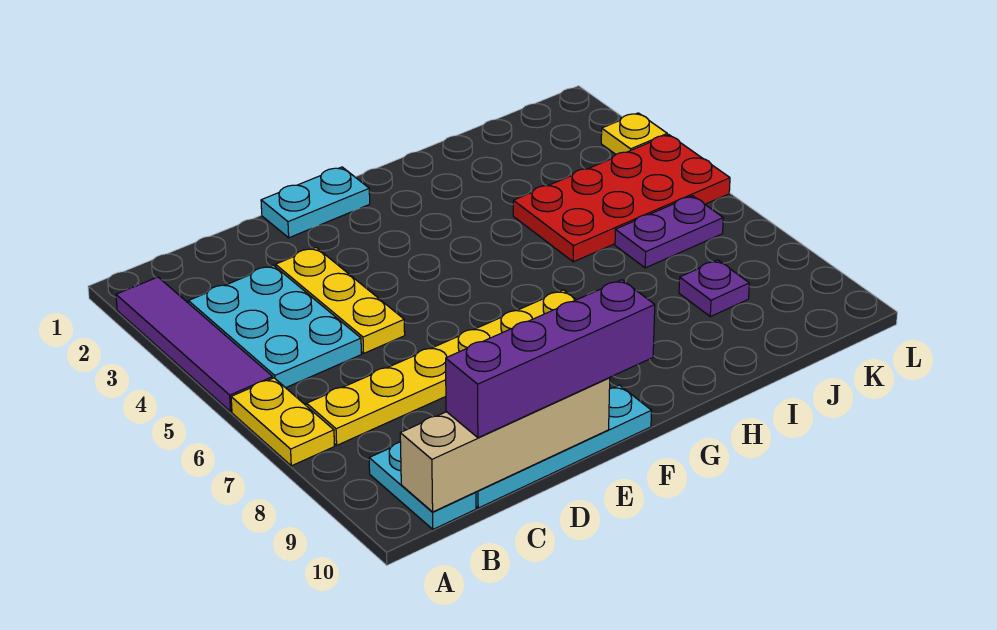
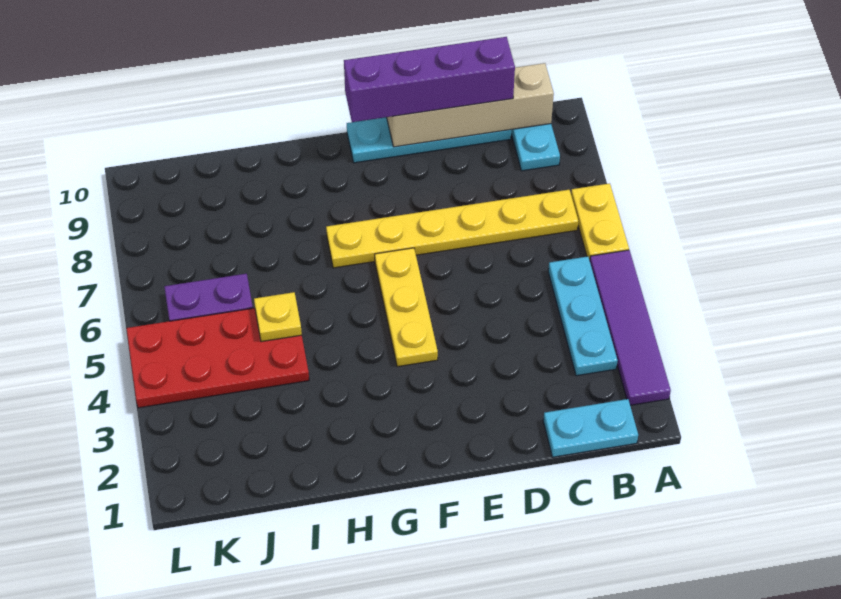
cyan 2x3 plate [188,265,361,388] -> cyan 1x3 plate [548,256,618,376]
yellow 1x3 plate [276,248,405,353] -> yellow 1x3 plate moved to [375,248,438,367]
cyan 1x2 plate [261,167,370,238] -> cyan 1x2 plate moved to [543,399,638,457]
purple 1x1 plate [679,260,749,317] -> none
yellow 1x1 plate [601,113,667,154] -> yellow 1x1 plate moved to [254,292,302,342]

